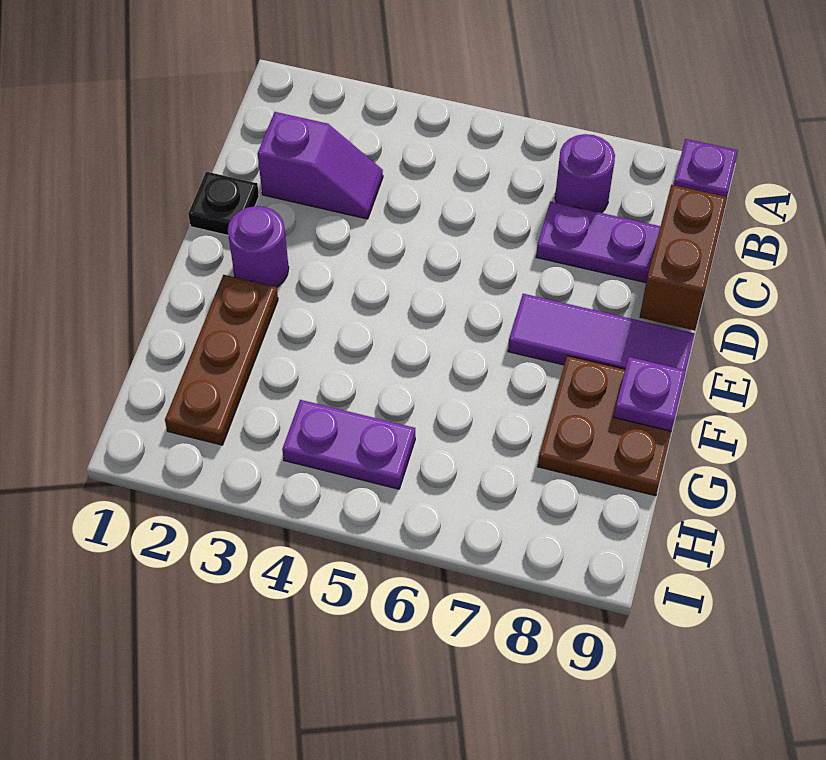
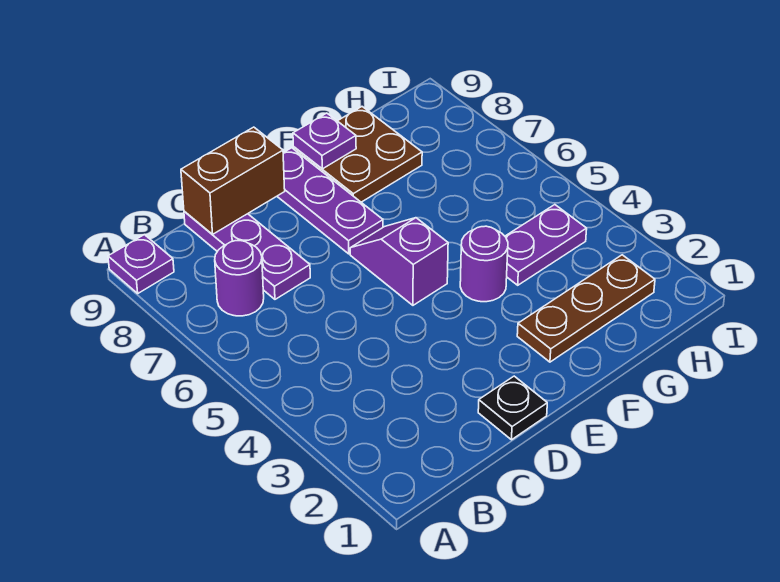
purple 1x2 slope [258,112,383,219] -> purple 1x2 slope moved to [350,218,448,305]
purple 1x1 round brick [228,206,289,287] -> purple 1x1 round brick moved to [460,226,508,302]
purple 1x3 tile [508,294,694,370] -> purple 1x3 plate [277,148,383,254]
purple 1x2 plate [282,400,415,489] -> purple 1x2 plate turned to [505,205,587,285]

